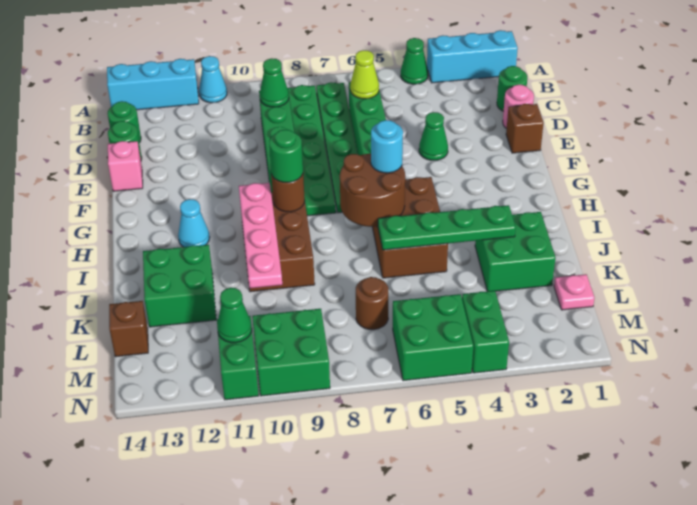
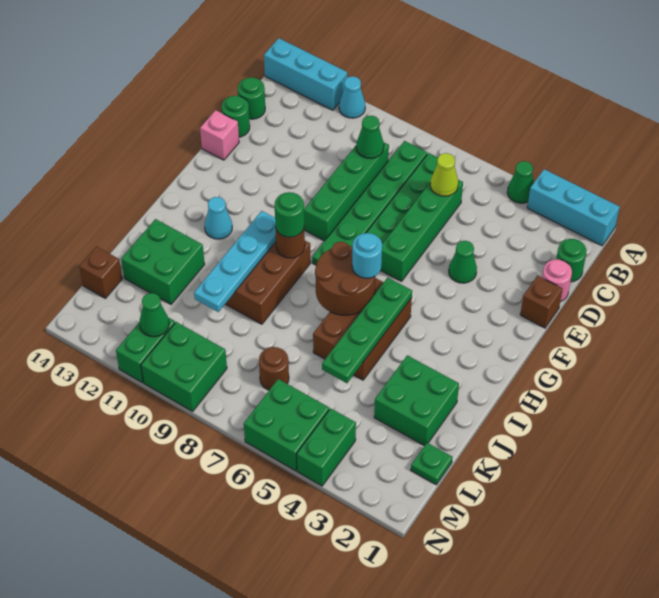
pink 1x4 plate [239,183,282,288] -> cyan 1x4 plate [194,211,276,312]
green 1x4 plate [378,205,516,250] -> green 1x4 plate turned to [322,277,412,383]
pink 1x1 plate [554,274,594,310] -> green 1x1 plate [411,443,452,485]

